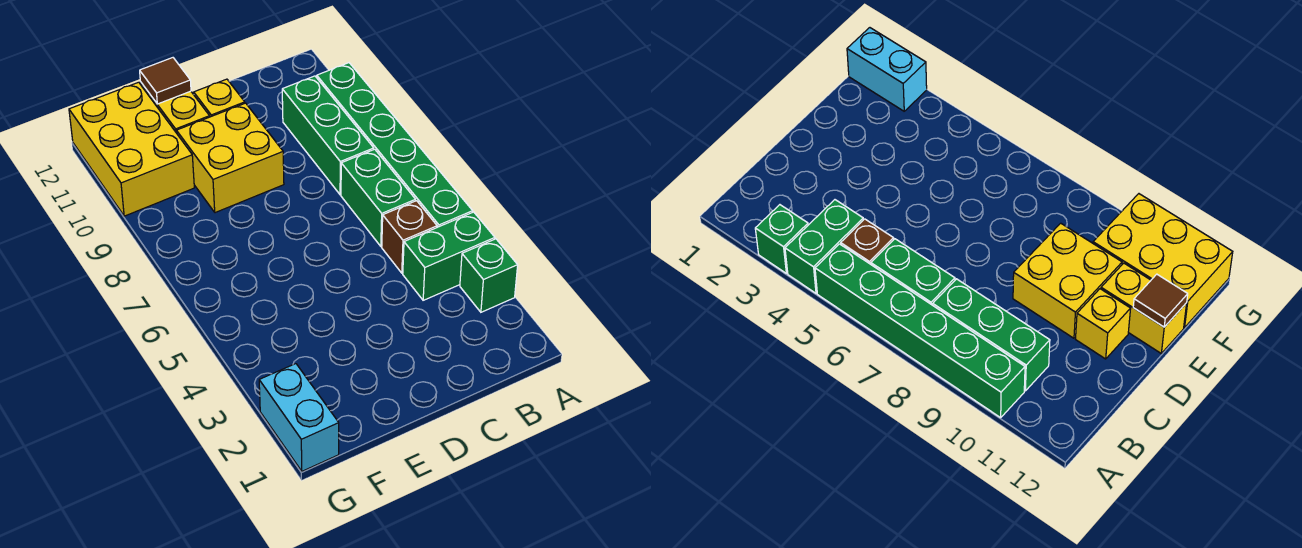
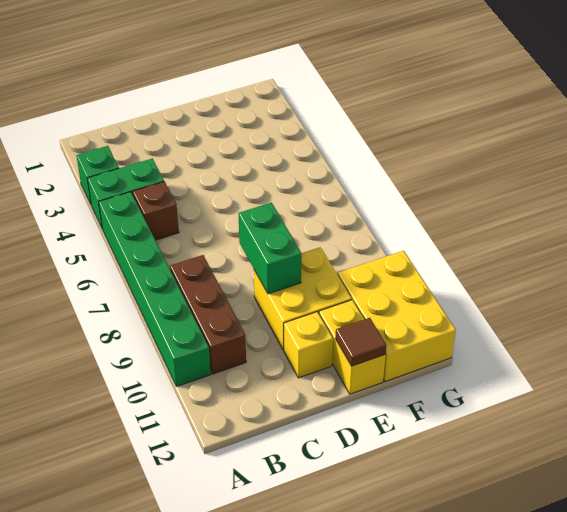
green 1x2 brick [341,149,416,247] -> green 1x2 brick moved to [238,203,302,294]
green 1x3 brick [282,76,374,195] -> brown 1x3 brick [170,255,246,374]
cyan 1x2 brick [259,364,339,471] -> none

